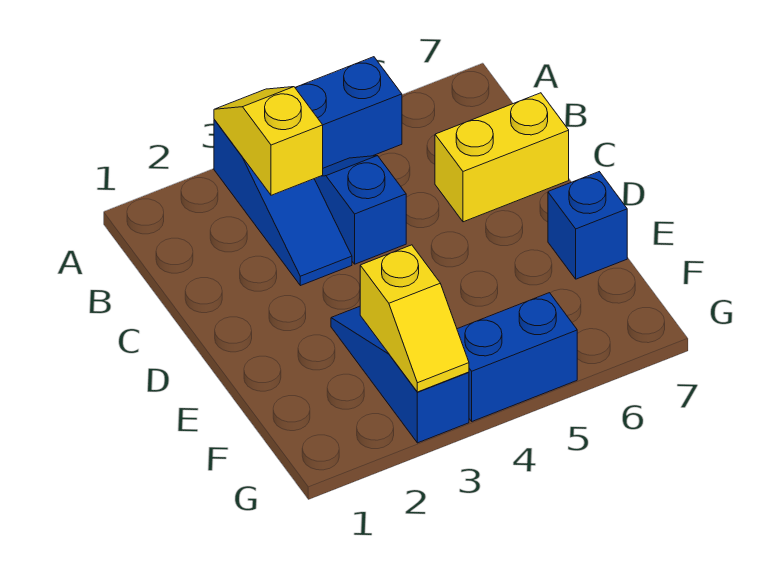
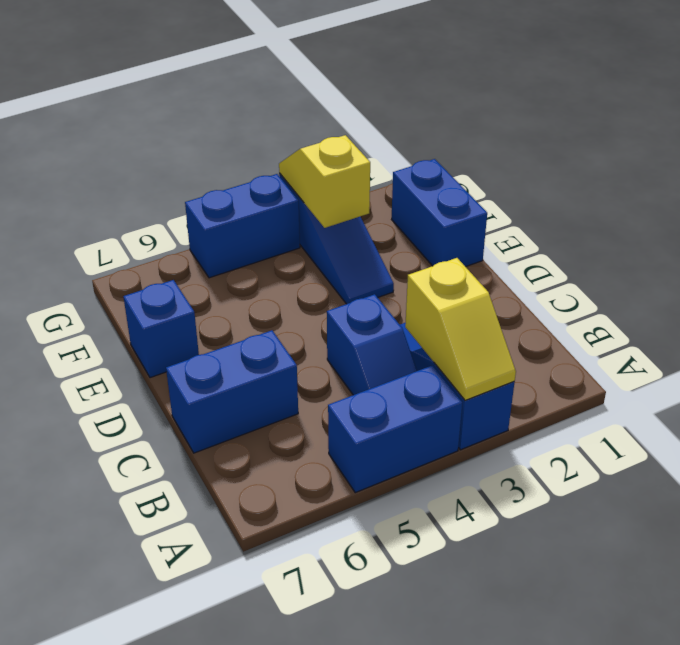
yellow 1x2 brick [435,93,569,222] -> blue 1x2 brick [166,330,298,453]
none -> blue 1x2 brick [392,159,487,267]

